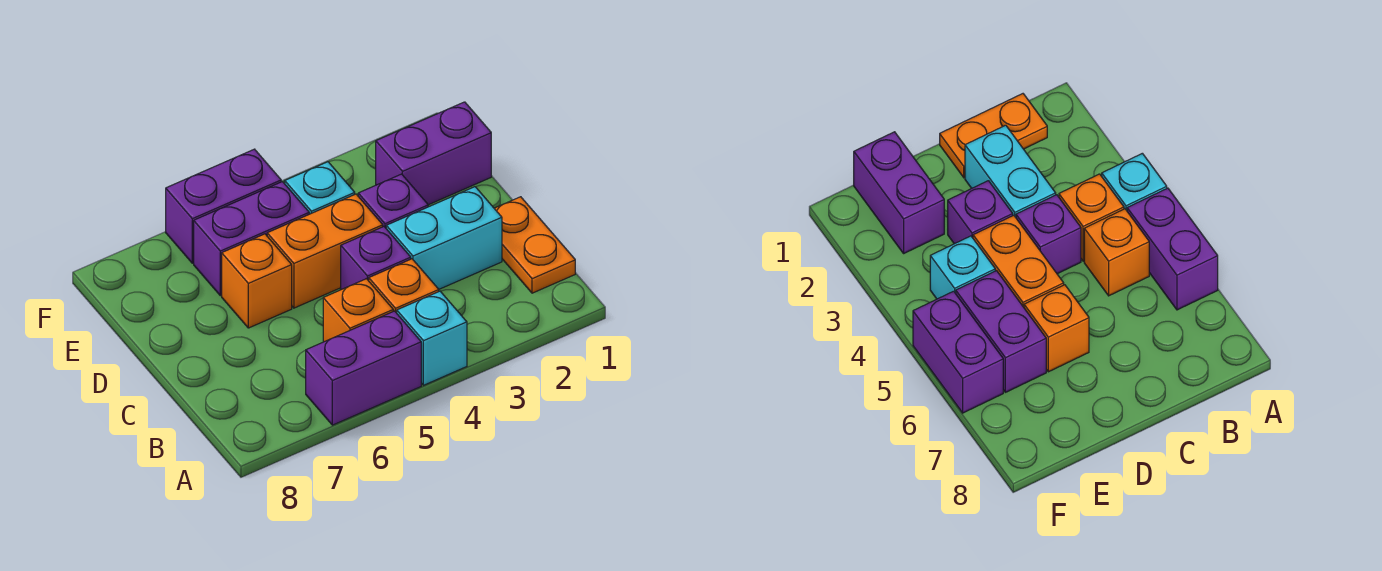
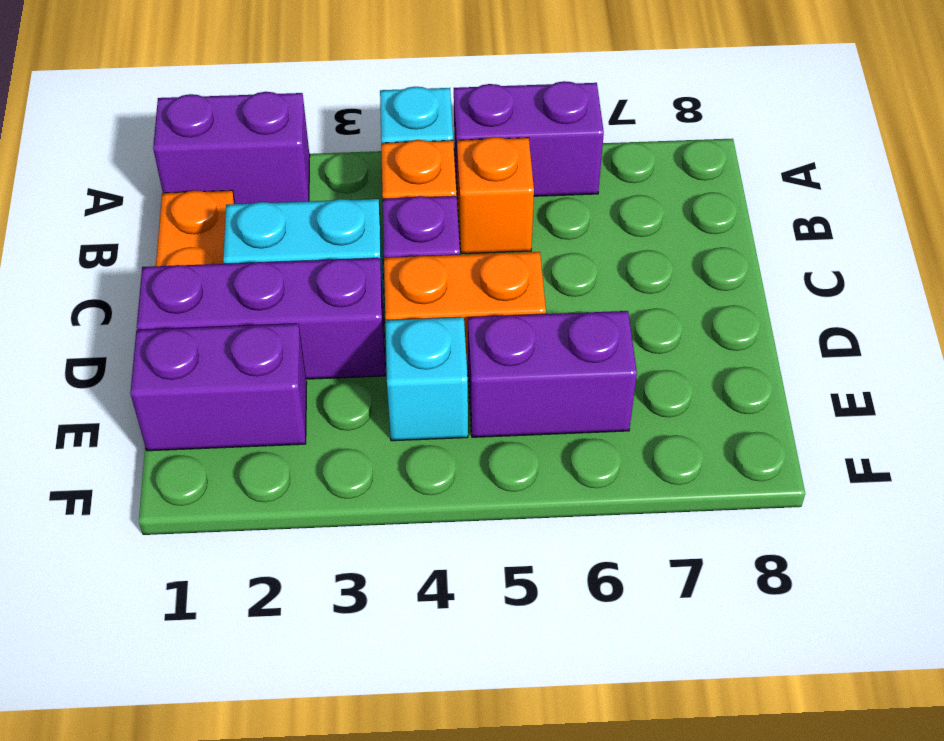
purple 1x1 brick [358,174,428,228] -> purple 1x3 brick [137,258,385,379]
orange 1x1 brick [222,234,292,328] -> none
purple 1x2 brick [166,149,281,263] -> purple 1x2 brick moved to [153,92,310,204]

